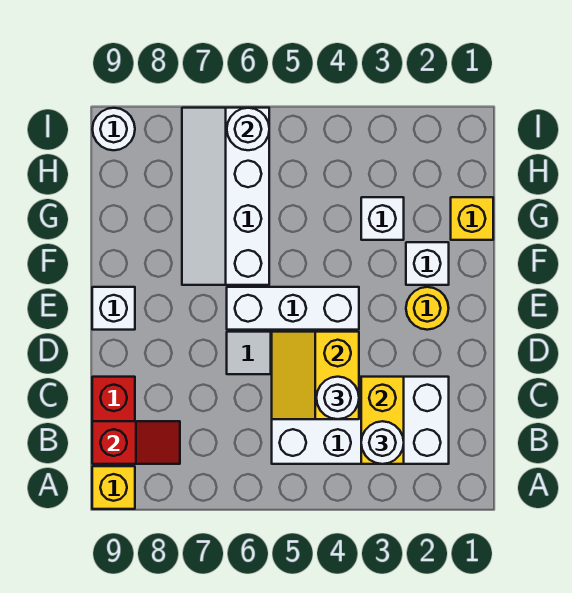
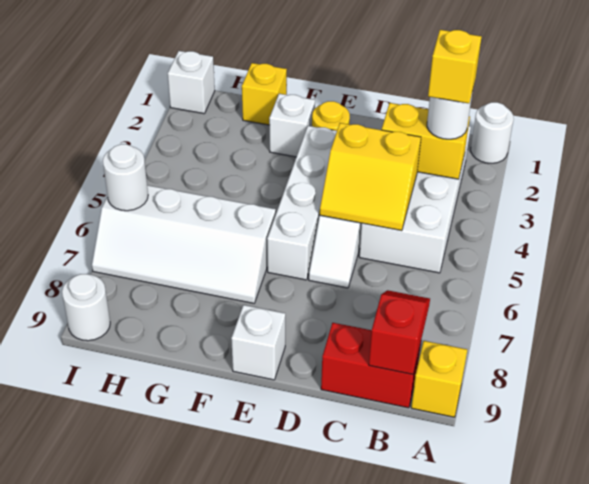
none -> yellow 1x1 brick [428,30,481,103]
white 1x1 round brick [316,377,359,419] -> white 1x1 round brick moved to [471,102,514,163]
white 1x3 brick [227,287,359,330] -> white 1x4 brick [267,126,337,280]
white 1x1 brick [361,197,404,240] -> white 1x1 brick moved to [168,51,215,114]

